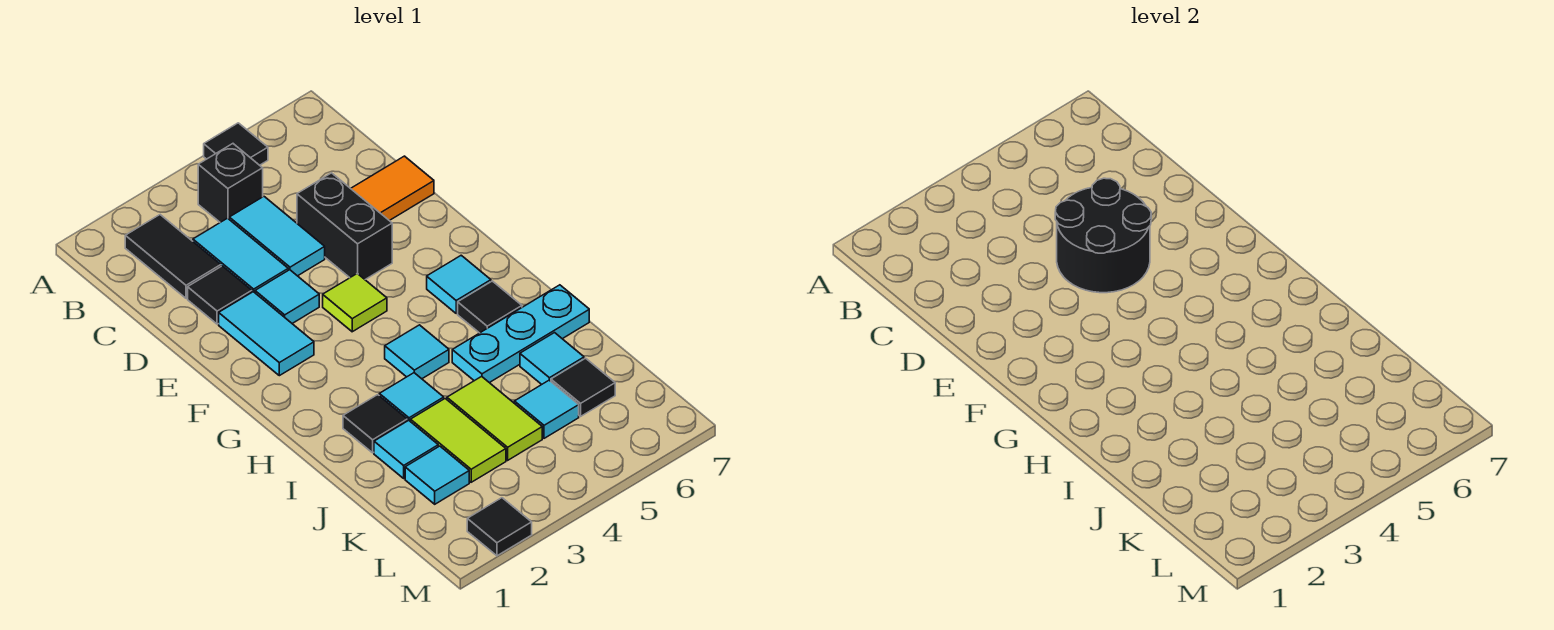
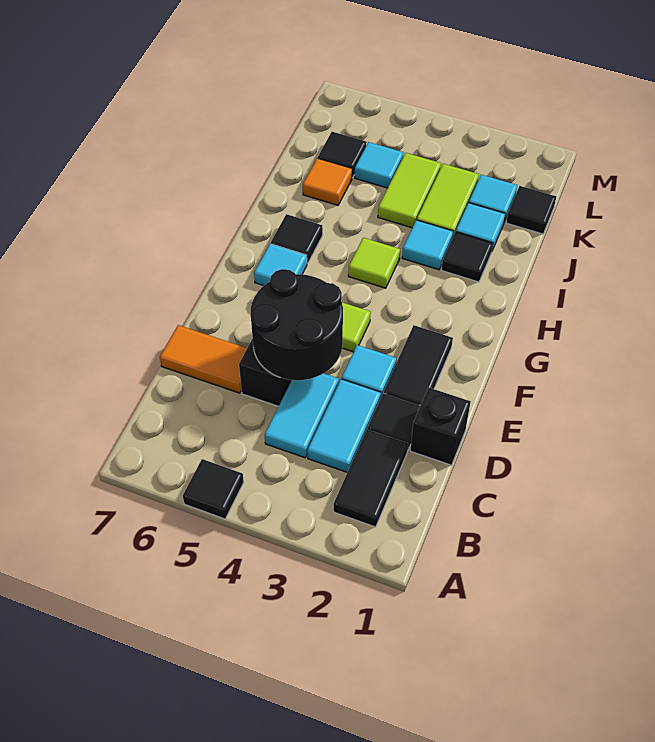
black 1x1 brick [198,144,263,222] -> black 1x1 brick moved to [410,387,471,465]
cyan 1x2 tile [219,292,314,376] -> black 1x2 tile [384,325,453,405]
cyan 1x1 tile [385,325,449,379] -> lime 1x1 tile [348,238,400,288]
cyan 1x3 plate [452,285,589,383] -> none
cyan 1x1 tile [520,333,584,384] -> orange 1x1 tile [303,158,352,205]
black 1x1 tile [467,498,532,556] -> black 1x1 tile moved to [506,186,556,234]

